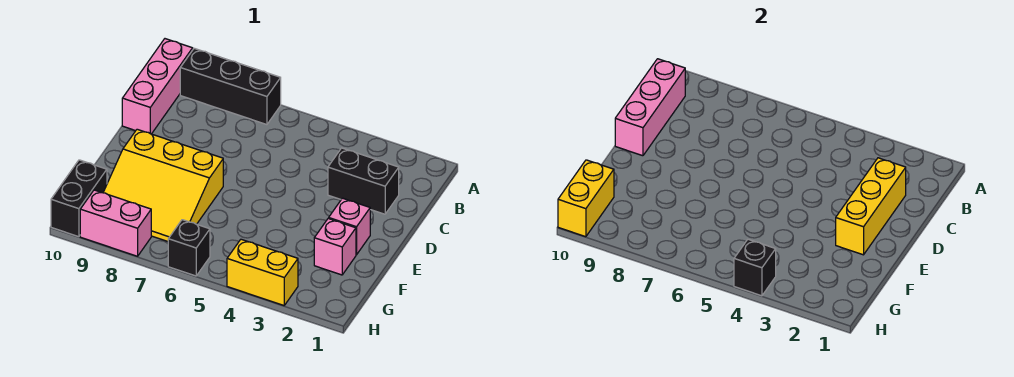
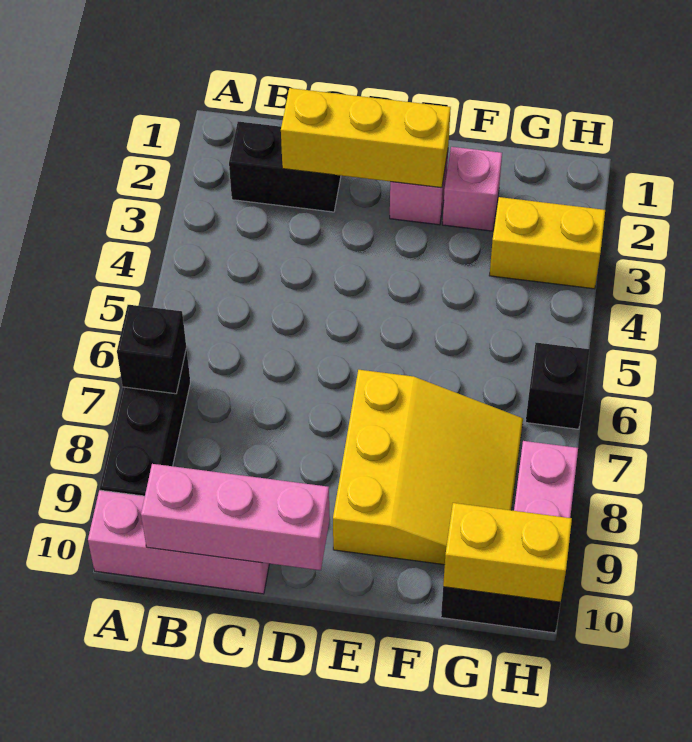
black 1x2 brick [328,148,399,214] -> black 1x2 brick turned to [229,122,341,212]
yellow 1x2 brick [227,239,298,305] -> yellow 1x2 brick turned to [489,197,605,289]
black 1x1 brick [734,239,776,296] -> black 1x1 brick moved to [117,305,186,394]

